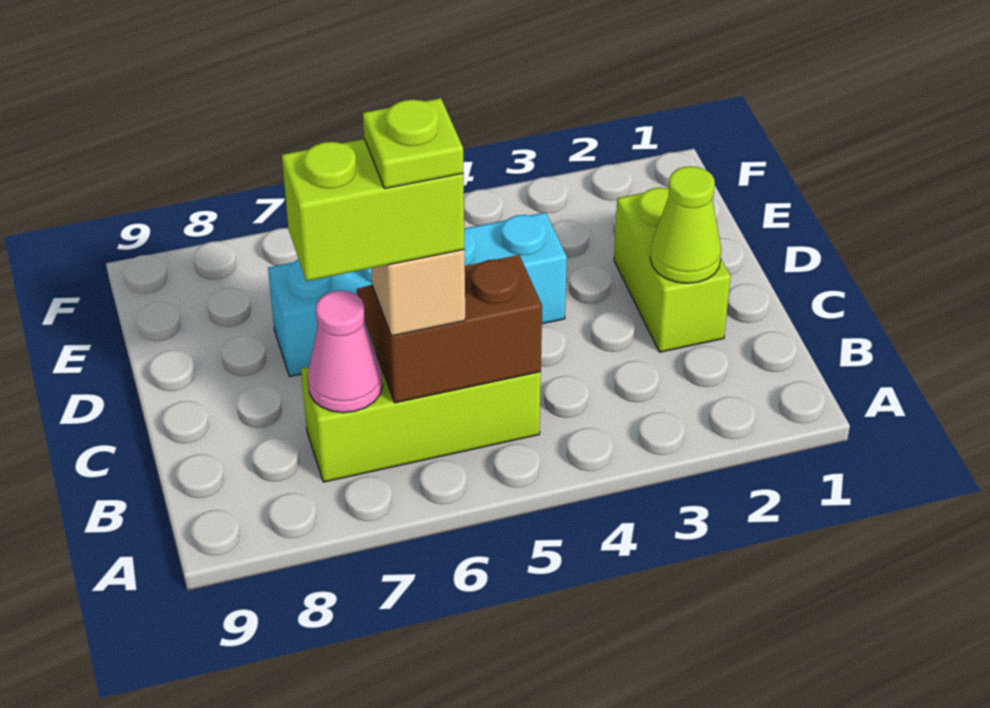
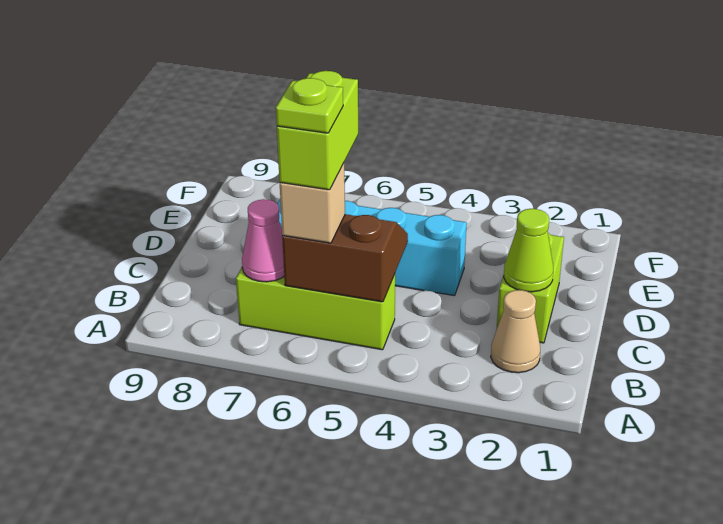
none -> tan 1x1 cone [491,290,540,373]
lime 1x2 brick [282,139,465,281] -> lime 1x2 brick turned to [277,71,358,190]

